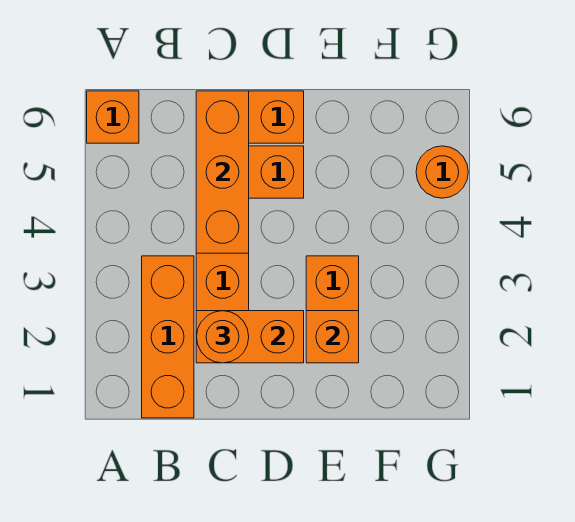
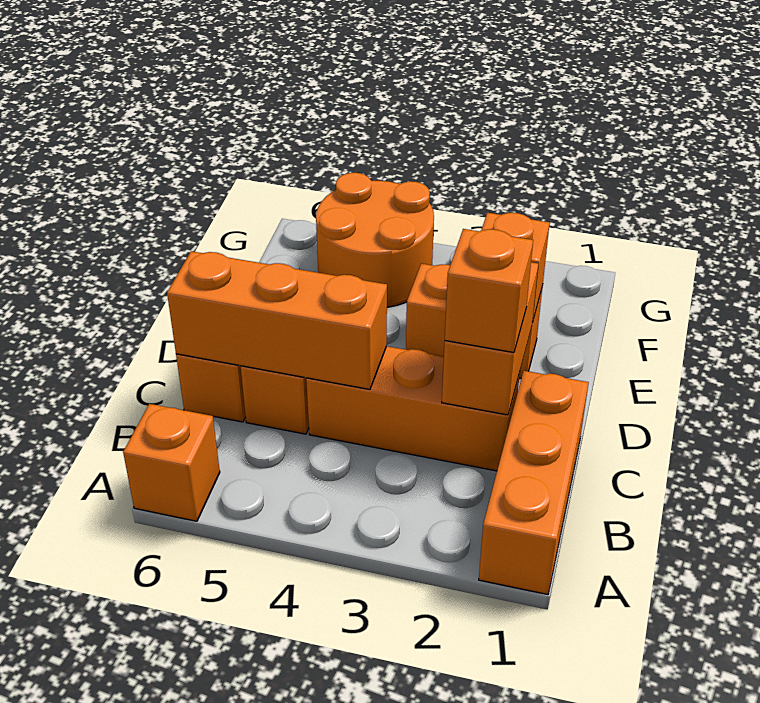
orange 1x3 brick [142,256,194,418] -> orange 1x3 brick turned to [479,371,589,595]
orange 1x1 round brick [196,311,249,363] -> orange 1x1 brick [445,229,533,353]
orange 1x1 round brick [416,146,468,198] -> orange 2x2 round brick [316,173,434,307]

